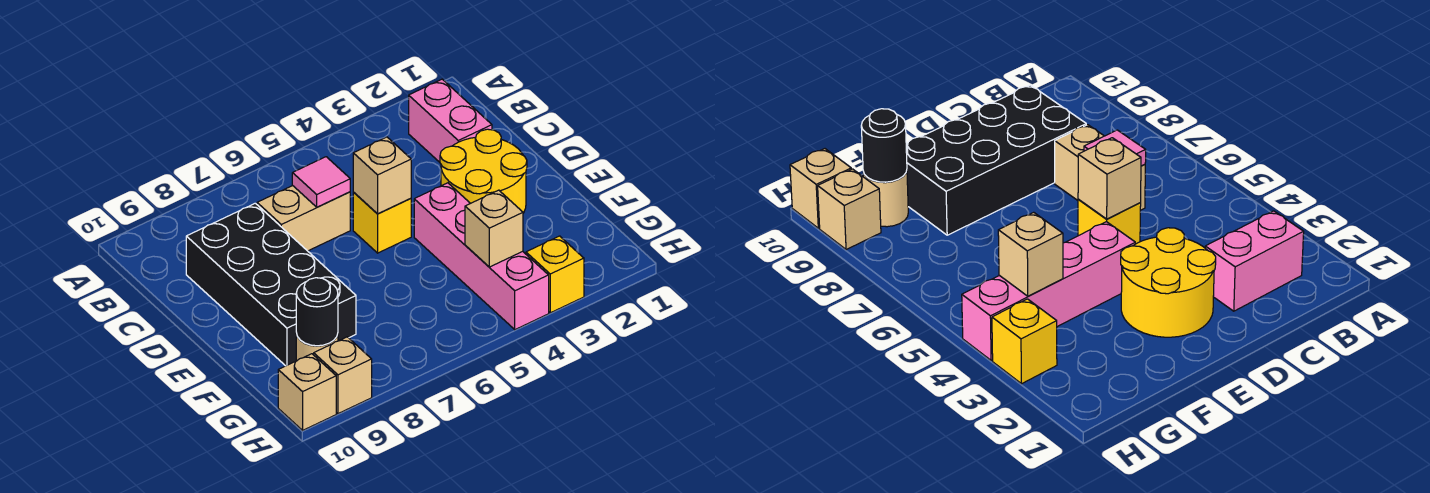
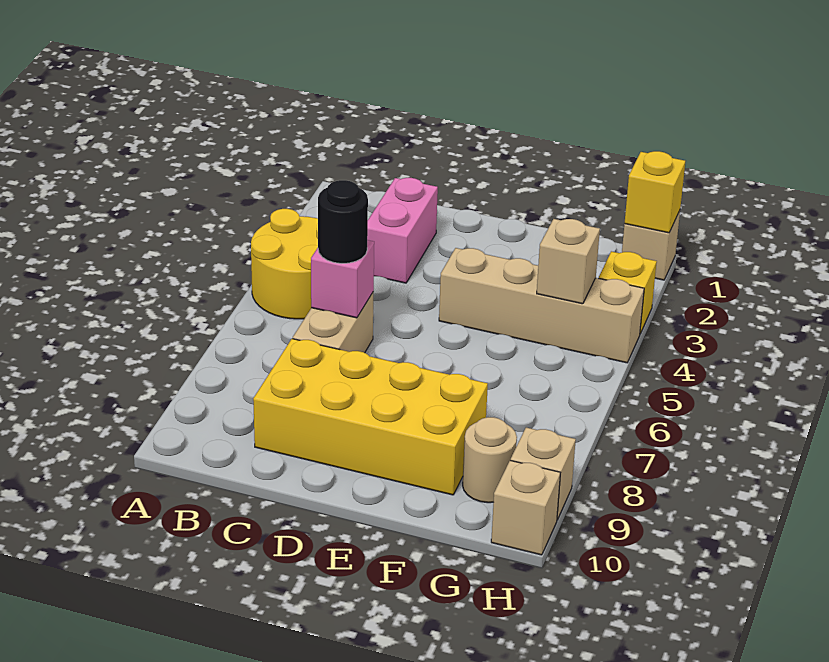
pink 1x2 brick [409,79,492,162] -> pink 1x2 brick turned to [367,178,438,283]
pink 1x1 tile [292,157,350,207] -> pink 1x1 brick [311,240,374,318]
black 2x4 brick [186,203,356,366] -> yellow 2x4 brick [253,339,488,495]
yellow 2x2 round brick [440,129,527,213] -> yellow 2x2 round brick moved to [251,209,318,319]
yellow 1x1 brick [353,192,411,253] -> yellow 1x1 brick moved to [624,151,685,233]
tan 1x1 brick [353,137,411,214] -> tan 1x1 brick moved to [622,211,680,280]
pink 1x4 brick [414,183,549,330] -> tan 1x4 brick [439,248,644,363]
black 1x1 round brick [296,278,338,346] -> black 1x1 round brick moved to [318,180,368,263]

